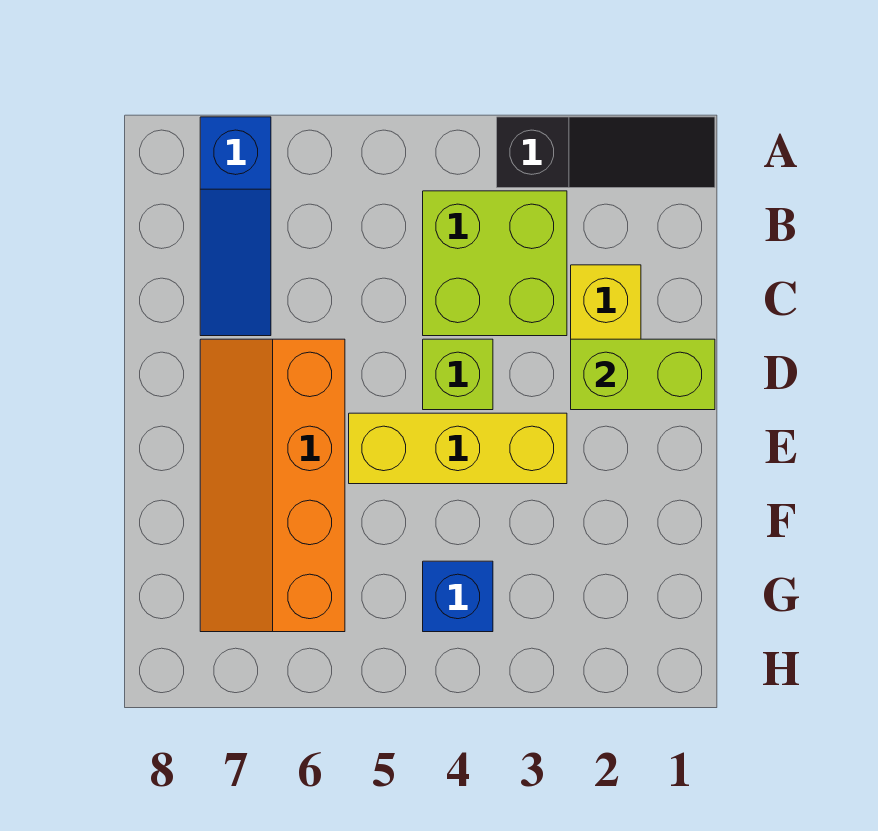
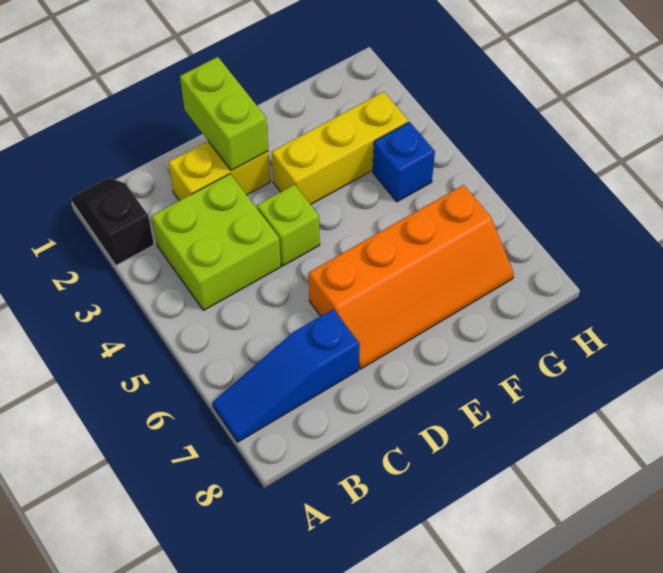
black 1x3 slope [497,117,715,188] -> black 1x2 slope [71,178,154,265]
blue 1x3 slope [200,117,271,336] -> blue 1x3 slope turned to [212,309,360,442]
yellow 1x3 brick [349,413,567,484] -> yellow 1x3 brick turned to [272,92,408,204]

